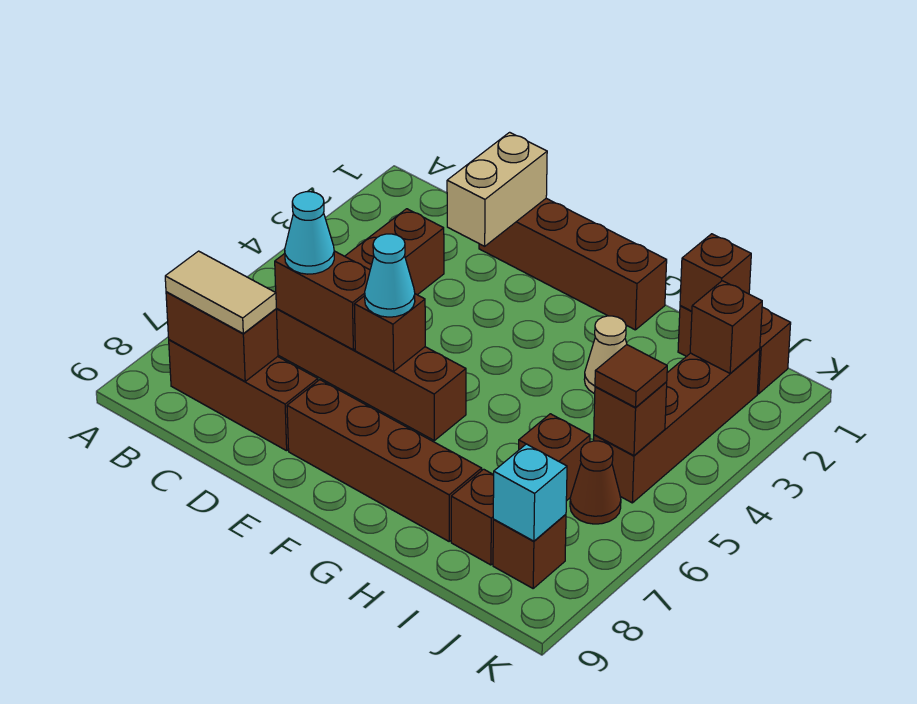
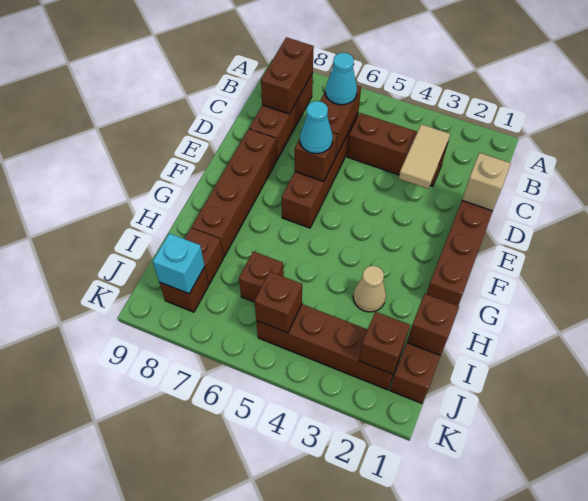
tan 1x2 tile [165,251,276,333] -> tan 1x2 tile moved to [399,124,450,189]
tan 1x2 brick [447,132,547,246] -> tan 1x1 brick [462,153,511,211]
brown 1x1 tile [595,345,667,407] -> none
brown 1x1 cone [570,441,621,524] -> none

